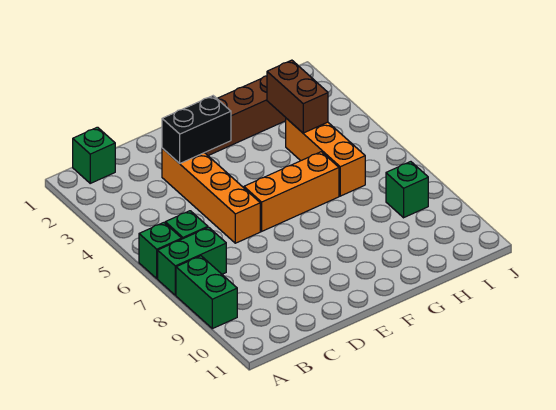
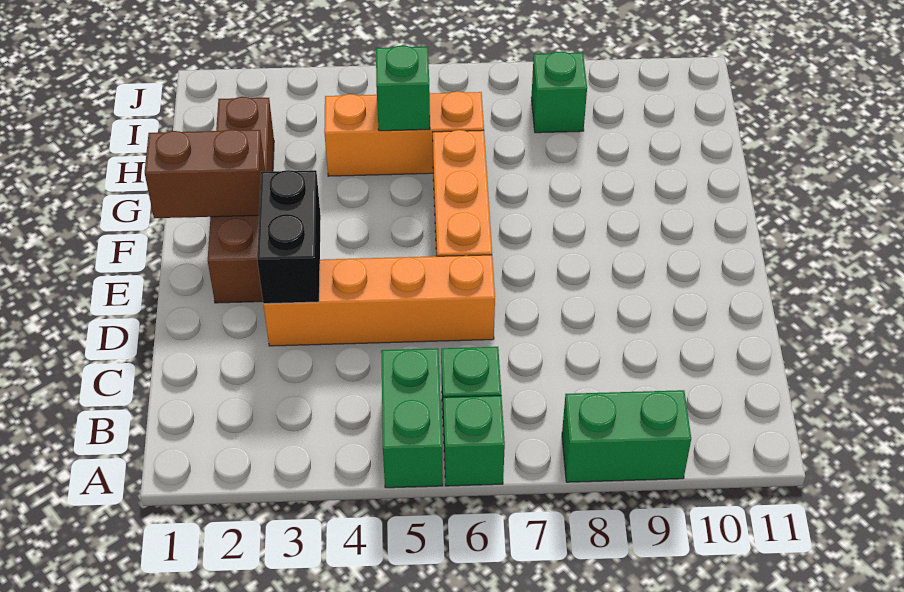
green 1x2 brick [158,227,226,295] -> green 1x2 brick moved to [381,348,443,488]
green 1x1 brick [73,127,115,183] -> green 1x1 brick moved to [376,45,430,131]
brown 1x2 brick [267,60,328,133] -> brown 1x2 brick moved to [145,129,265,218]

